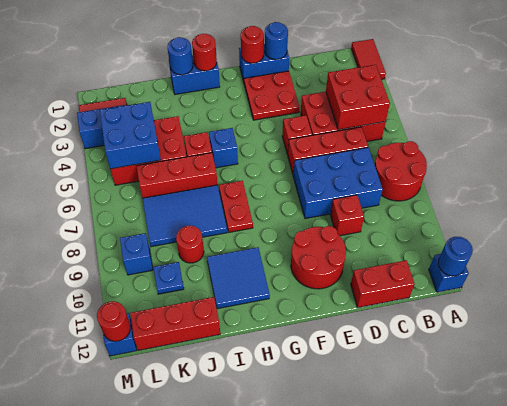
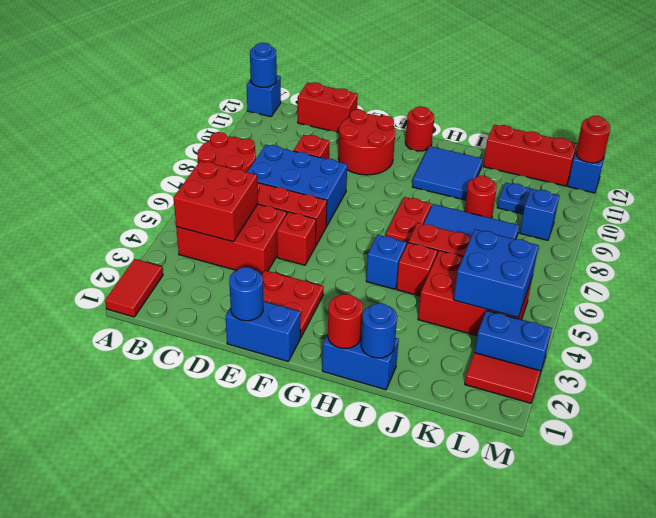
red 1x1 round brick [241,26,264,63] -> red 1x1 round brick moved to [405,106,434,151]

